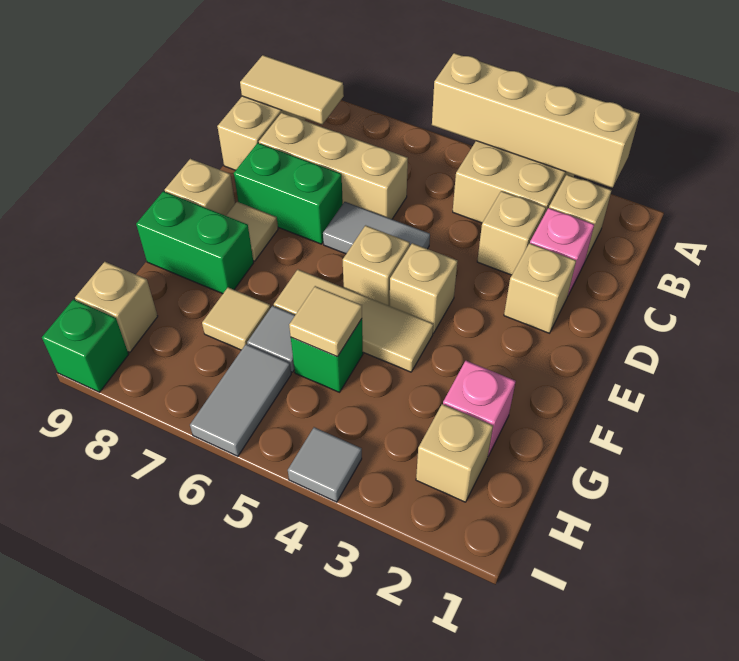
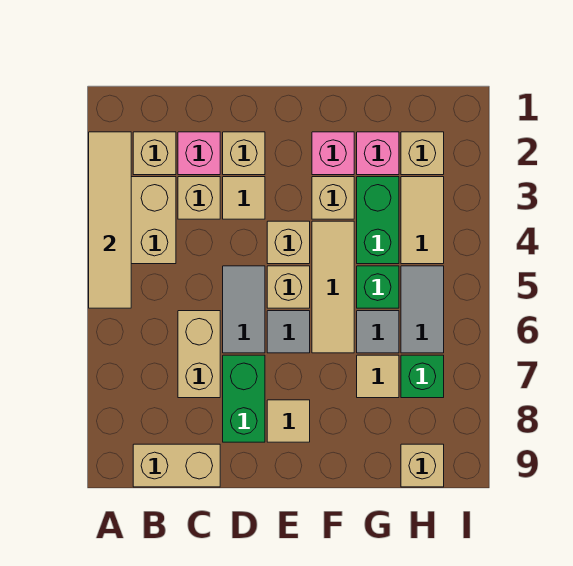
tan 1x4 brick [432,53,640,188] -> tan 1x4 tile [89,132,131,308]
tan 1x2 tile [240,55,344,124] -> tan 1x2 tile moved to [401,177,444,264]
tan 1x3 brick [259,113,408,219] -> tan 1x2 brick [178,311,220,398]
tan 1x1 brick [165,159,235,216] -> tan 1x1 brick moved to [312,177,354,219]
none -> pink 1x1 brick [312,132,354,175]
green 1x2 brick [136,191,254,294] -> green 1x2 brick moved to [357,177,399,264]
tan 1x1 tile [289,286,362,357] -> tan 1x1 tile moved to [223,177,265,219]
grey 1x2 tile [190,344,291,456] -> grey 1x2 tile turned to [401,266,444,353]
grey 1x1 tile [288,427,362,502] -> grey 1x1 tile moved to [267,311,310,353]
green 1x1 brick [42,299,129,392] -> green 1x1 brick moved to [401,355,444,398]

